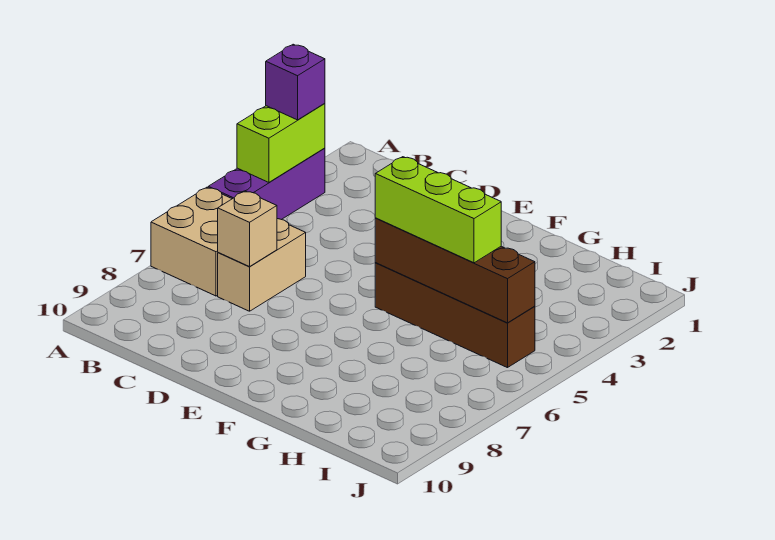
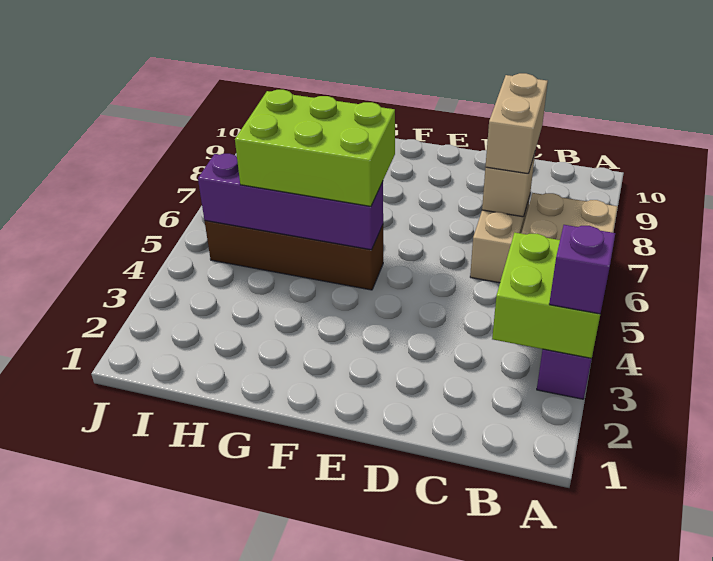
lime 1x2 brick [237,104,325,182] -> lime 2x2 brick [492,233,600,358]
none -> tan 1x2 brick [485,73,548,174]
brown 1x4 brick [375,218,535,323] -> purple 1x4 brick [198,154,383,250]
lime 1x3 brick [375,157,501,263] -> lime 2x3 brick [235,90,395,206]

